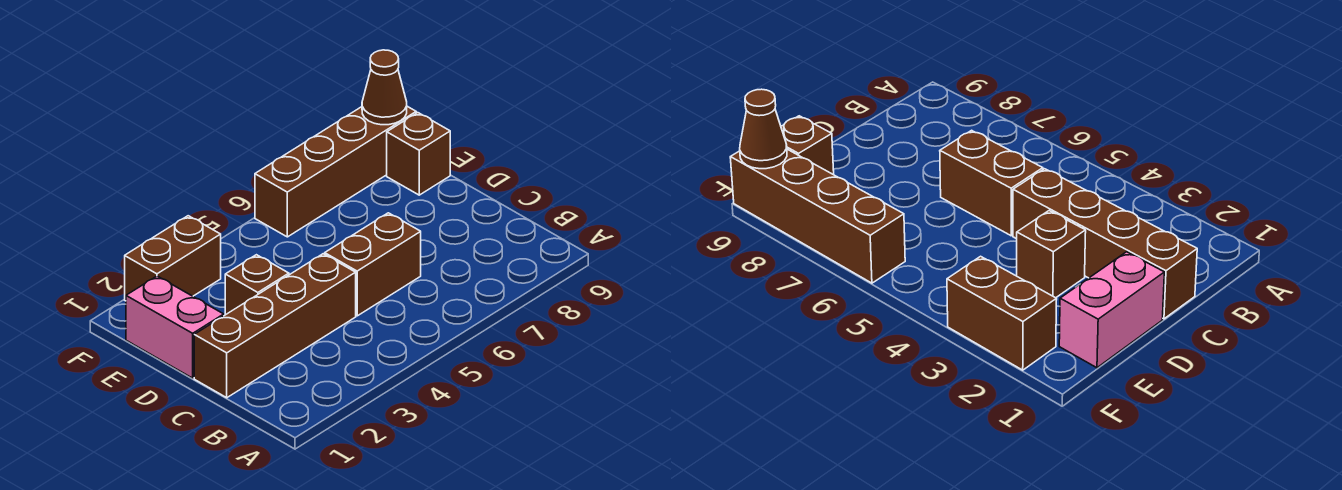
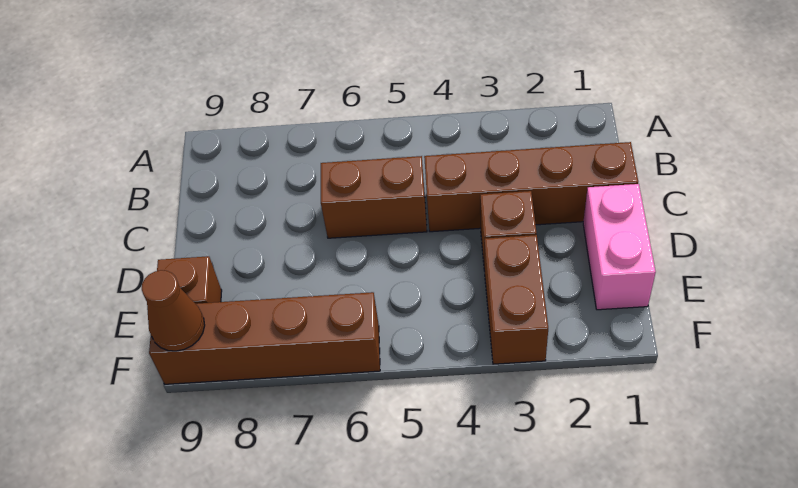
brown 1x2 brick [125,216,221,301] -> brown 1x2 brick turned to [485,235,548,364]

